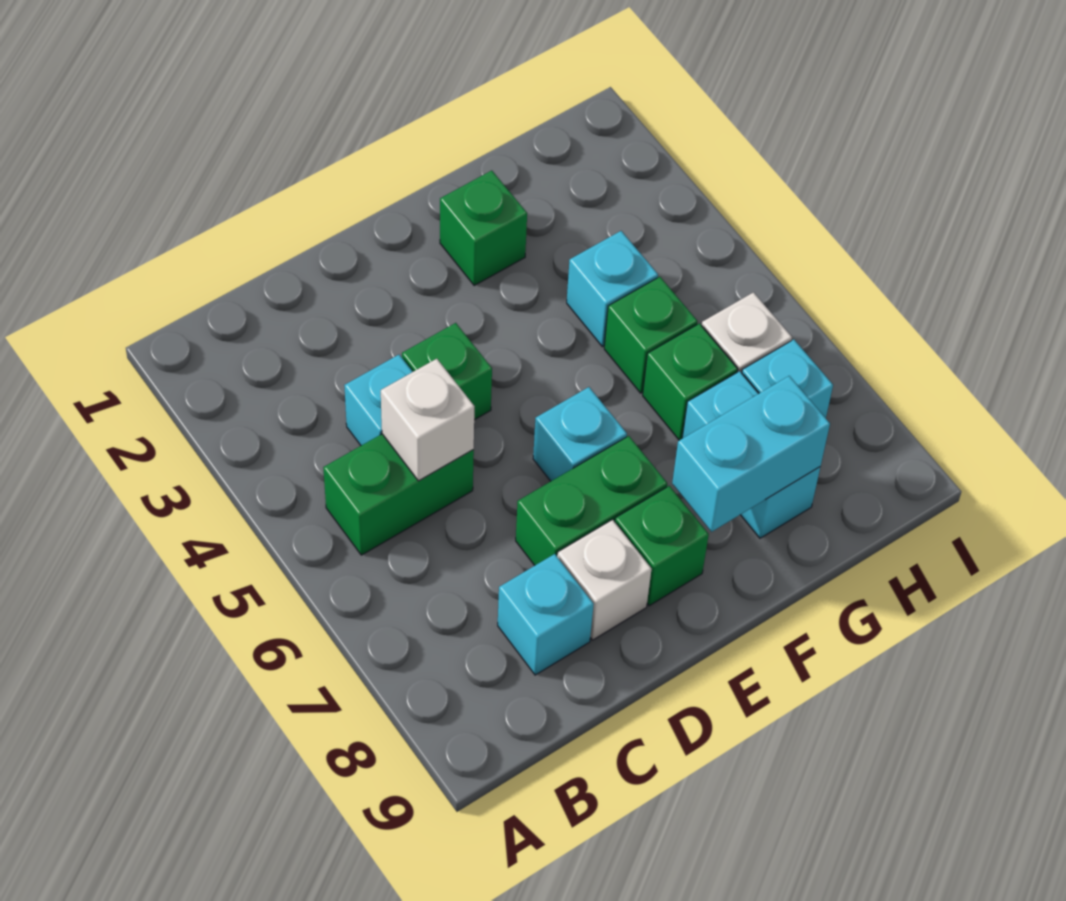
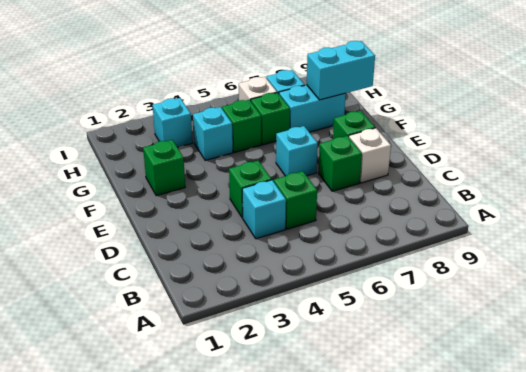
green 1x2 brick [323,434,474,555] -> green 1x1 brick [274,171,317,229]
white 1x1 brick [381,359,475,481] -> none
cyan 1x1 brick [498,554,594,675] -> cyan 1x1 brick moved to [153,98,192,147]
green 1x2 brick [516,436,667,565] -> green 1x1 brick [318,136,362,191]
cyan 1x2 brick [672,376,830,532] -> cyan 1x2 brick turned to [307,41,375,100]

